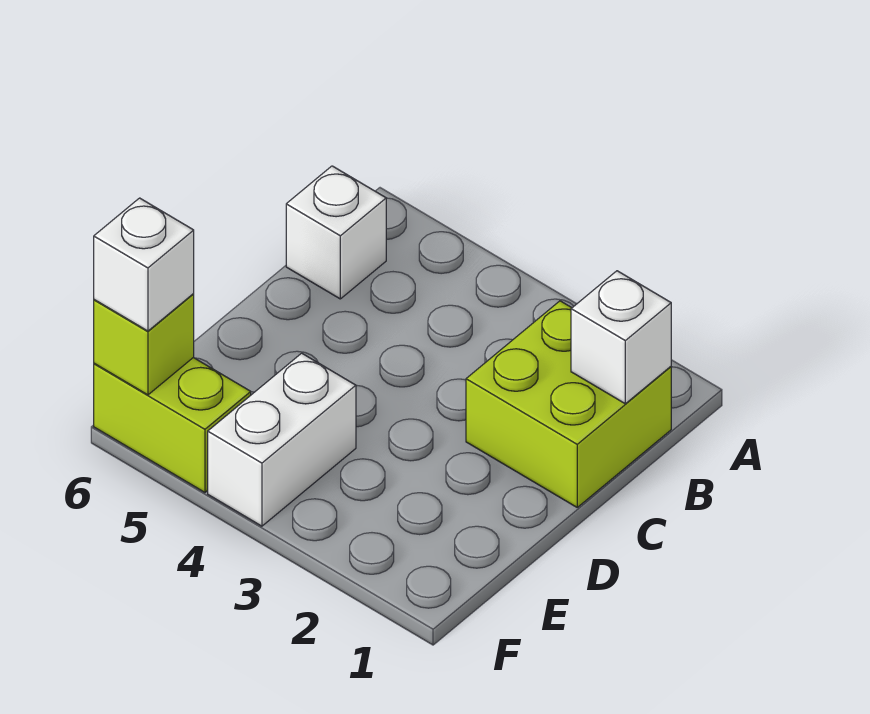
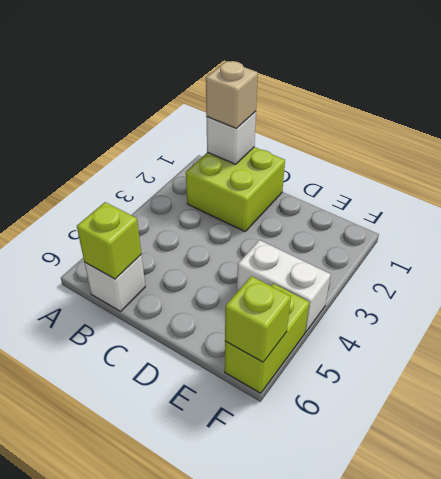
none -> tan 1x1 brick [206,61,258,129]
none -> lime 1x1 brick [77,202,141,279]
white 1x1 brick [94,198,194,331] -> none

